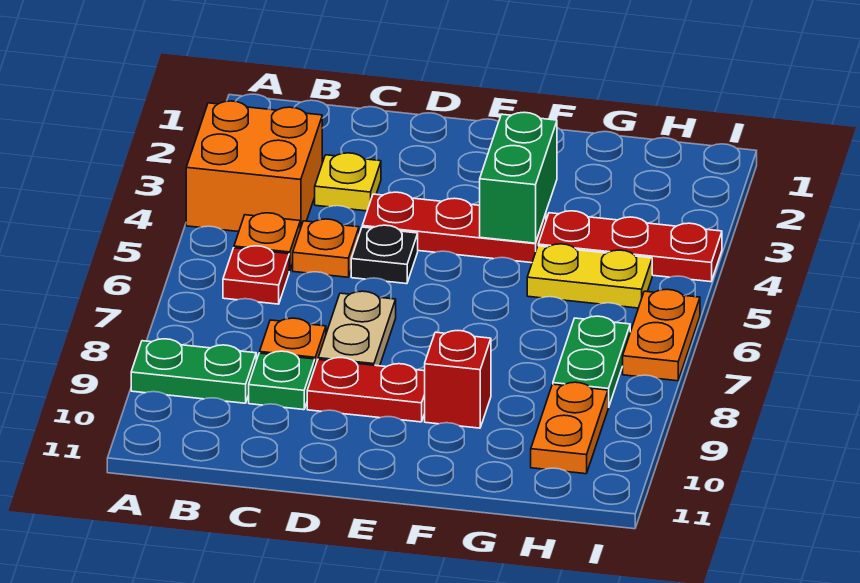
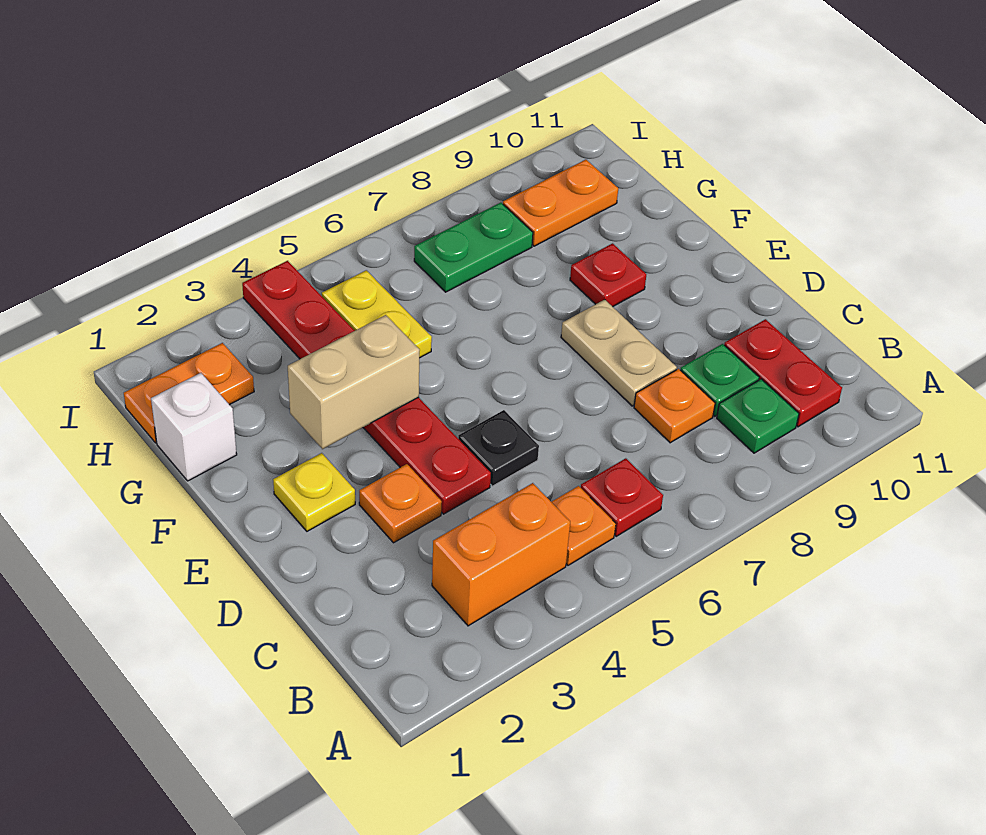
orange 2x2 brick [186,101,322,232] -> orange 1x2 brick [432,483,570,626]
green 1x2 plate [131,339,256,403] -> green 1x1 plate [717,379,799,453]
yellow 1x1 plate [315,153,381,211] -> yellow 1x1 plate moved to [273,453,355,531]
orange 1x1 plate [293,219,359,277] -> orange 1x1 plate moved to [359,464,442,543]
tan 1x2 plate [318,291,396,366] -> tan 1x2 plate turned to [561,300,677,406]
red 1x2 plate [307,358,425,422] -> red 1x2 plate moved to [724,319,842,427]
green 1x2 brick [480,112,557,243] -> tan 1x2 brick [288,315,420,449]
red 1x1 brick [425,331,491,428] -> red 1x1 plate [570,243,646,307]
none -> white 1x1 brick [151,373,237,481]
orange 1x2 plate [623,289,700,381] -> orange 1x2 plate moved to [124,343,254,443]

